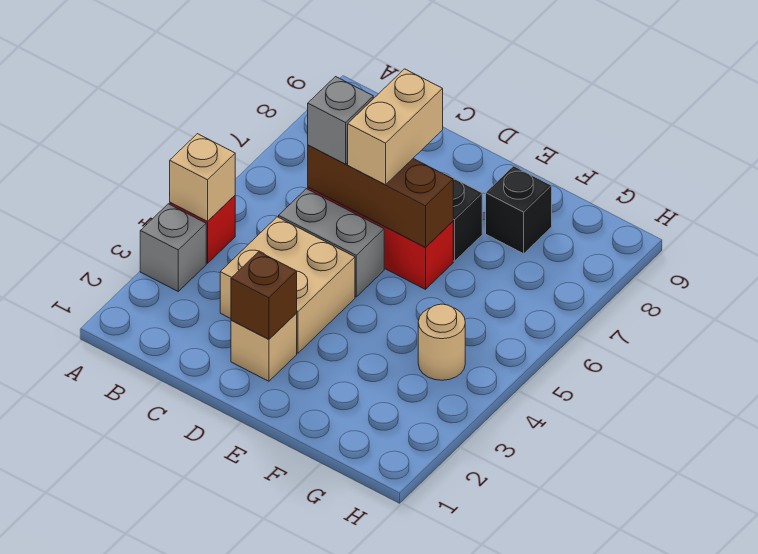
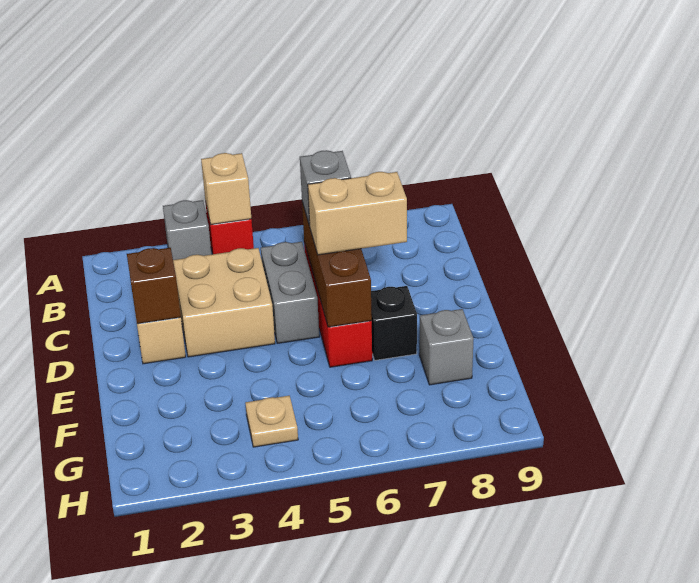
black 1x1 brick [486,166,552,254] -> grey 1x1 brick [419,309,474,385]
tan 1x1 round brick [418,304,465,380] -> tan 1x1 plate [245,396,298,447]

